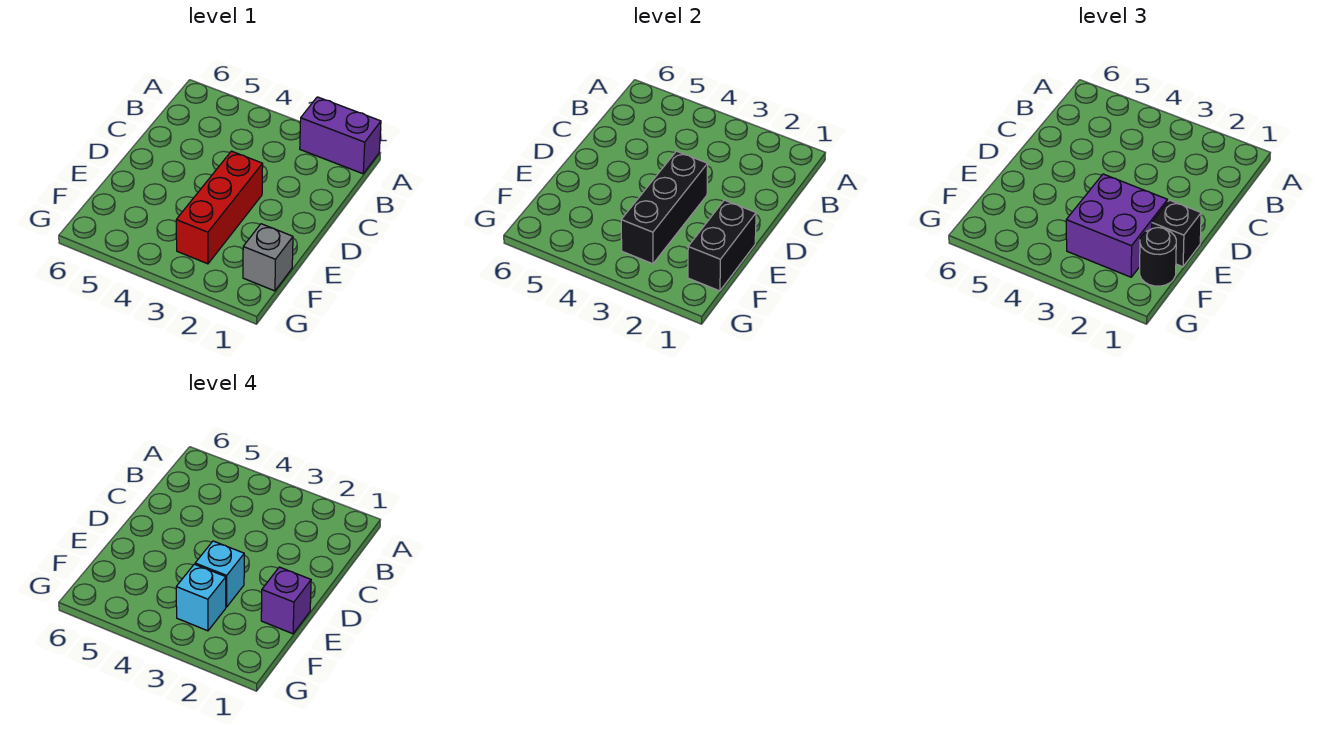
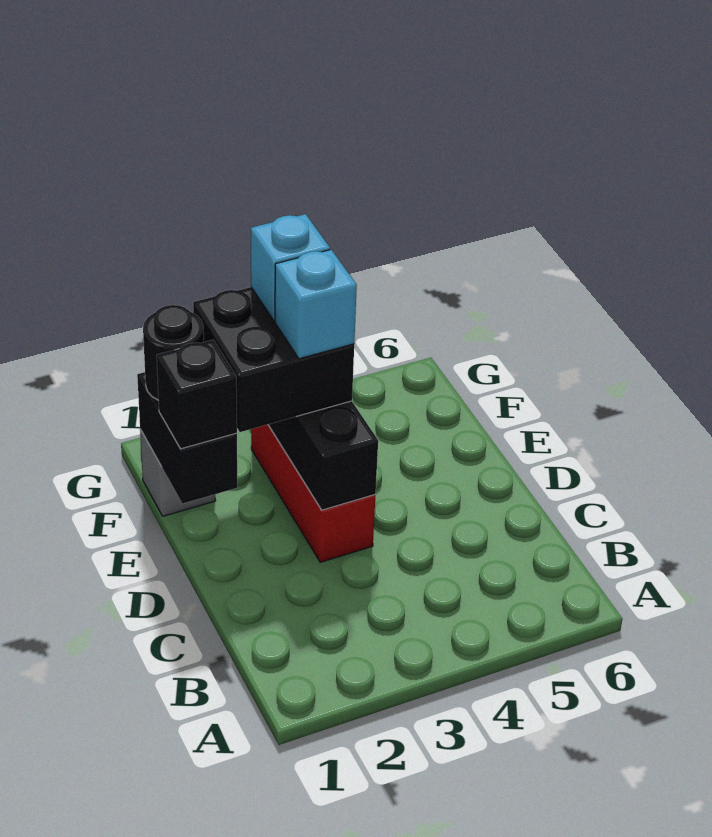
purple 1x2 brick [300,97,381,174] -> none
purple 1x1 brick [261,567,311,634] -> none
purple 2x2 brick [1066,174,1168,277] -> black 2x2 brick [193,287,354,432]

